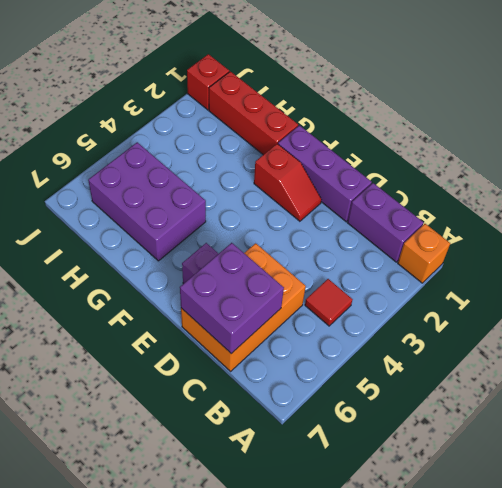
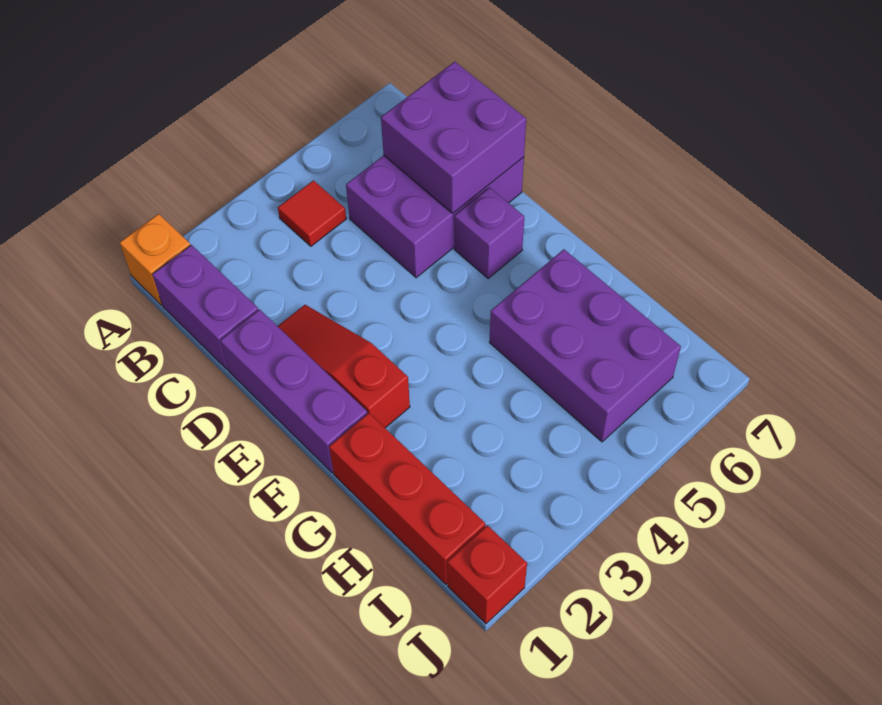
orange 2x3 brick [181,243,306,371] -> purple 2x3 brick [346,156,524,278]
red 1x2 slope [254,144,321,221] -> red 1x3 slope [278,305,410,428]

